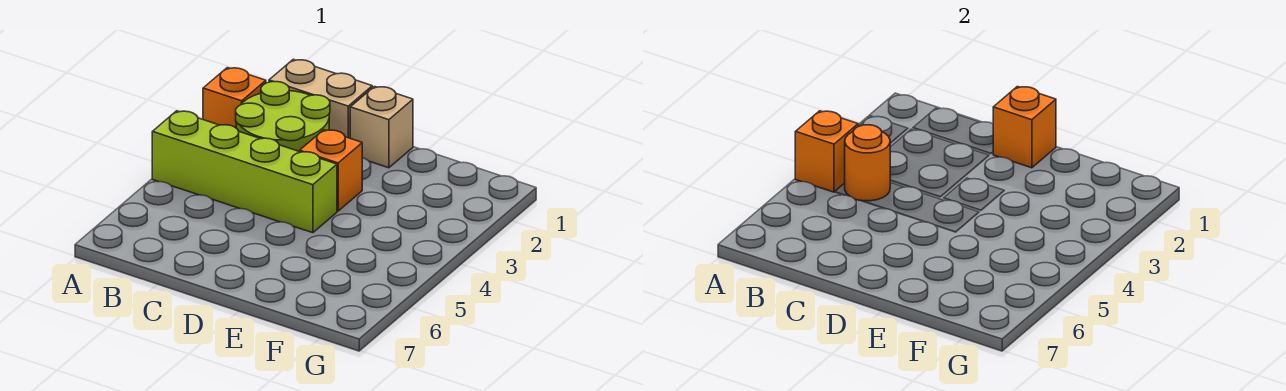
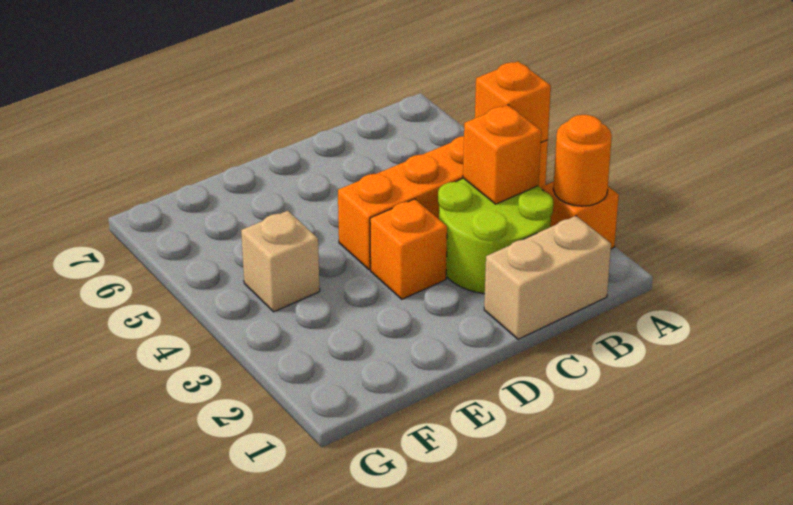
lime 1x4 brick [152,111,337,233] -> orange 1x4 brick [338,136,548,270]
orange 1x1 round brick [845,125,890,201] -> orange 1x1 round brick moved to [553,115,612,206]
tan 1x1 brick [350,87,413,168] -> tan 1x1 brick moved to [241,211,320,312]
orange 1x1 brick [993,87,1056,168] -> orange 1x1 brick moved to [463,105,541,204]

